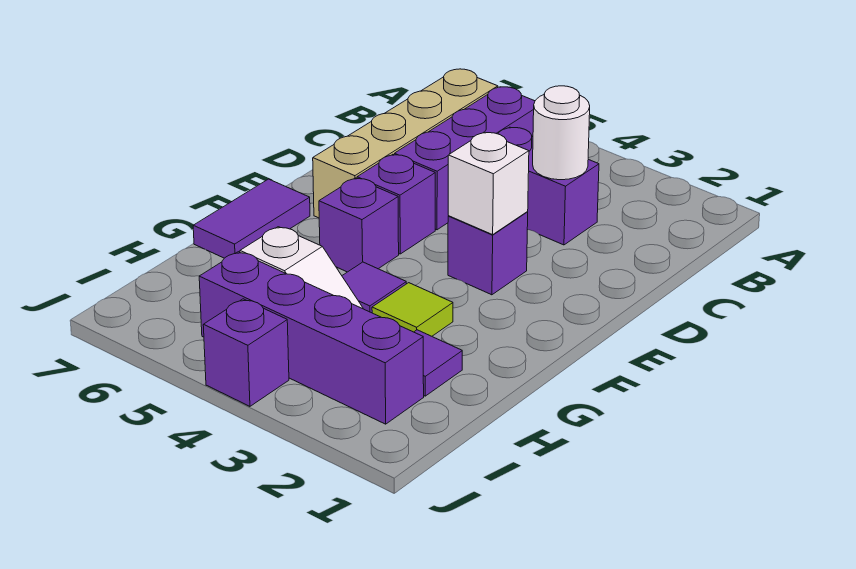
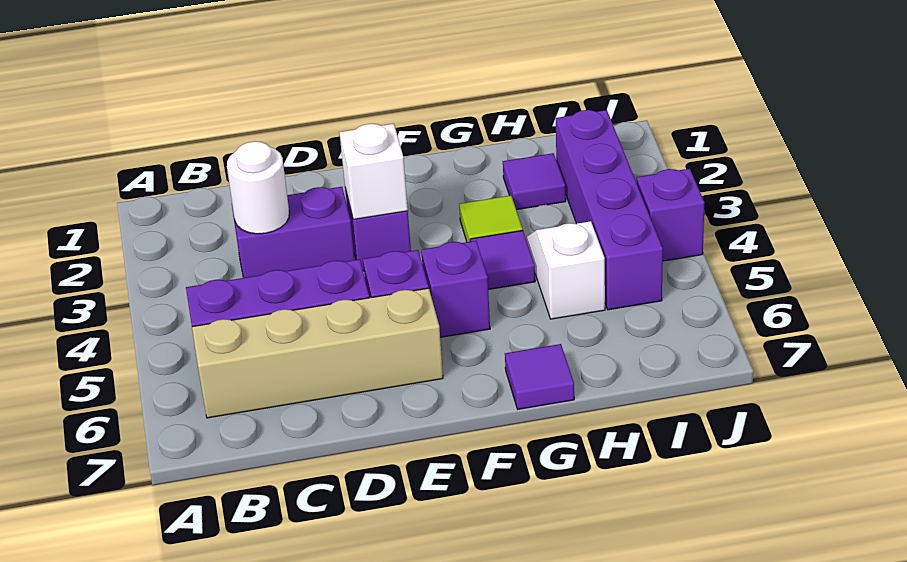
purple 1x2 brick [498,127,599,245] -> purple 1x2 brick turned to [232,187,355,278]
purple 1x2 tile [193,179,310,258] -> purple 1x1 tile [505,344,574,409]

